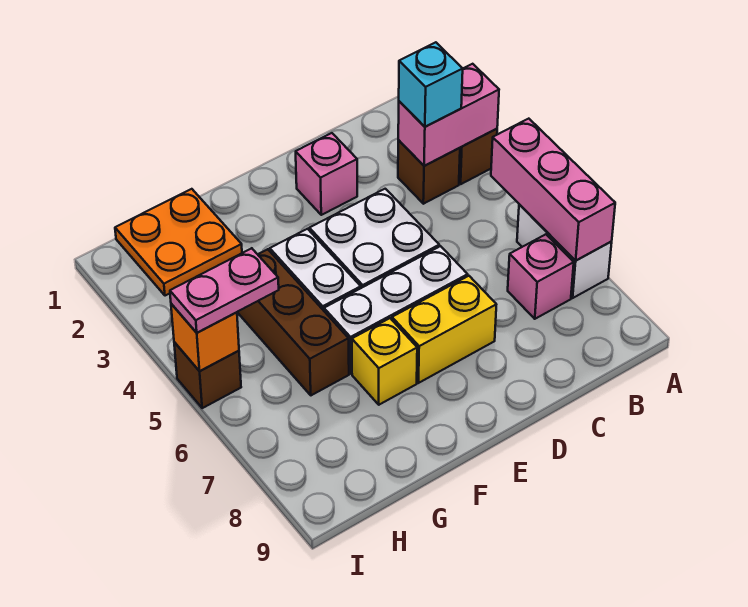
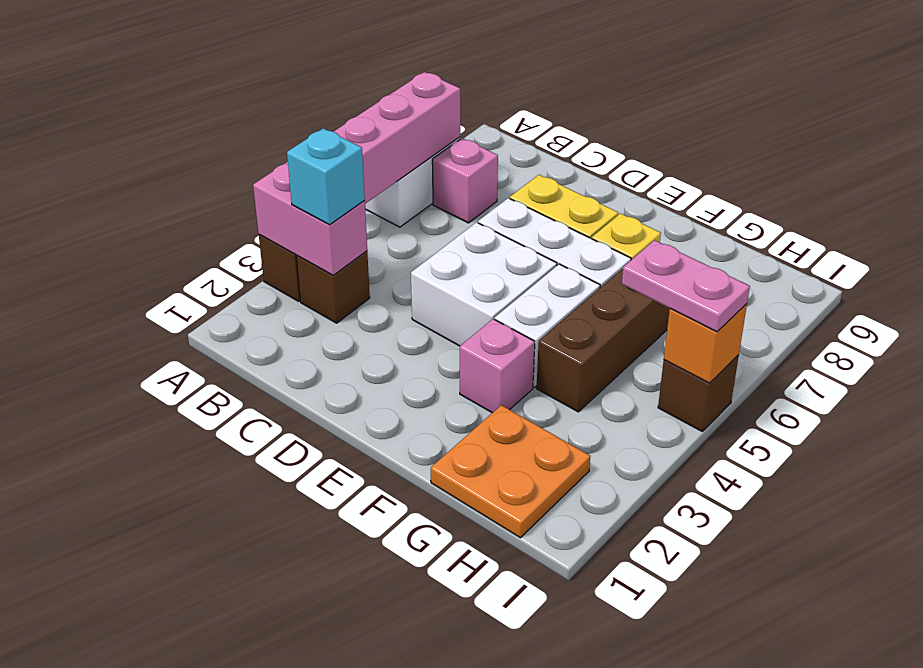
pink 1x1 brick [296,133,357,215] -> pink 1x1 brick moved to [460,319,535,413]

